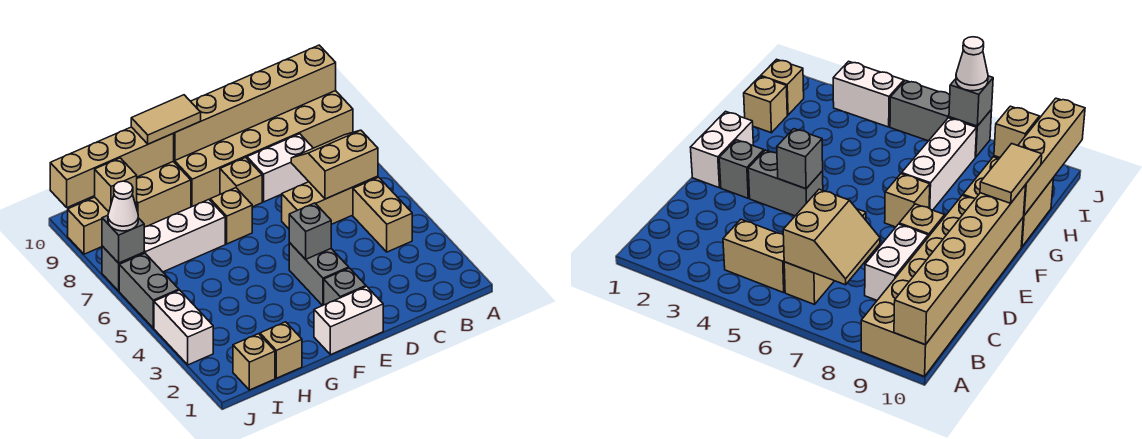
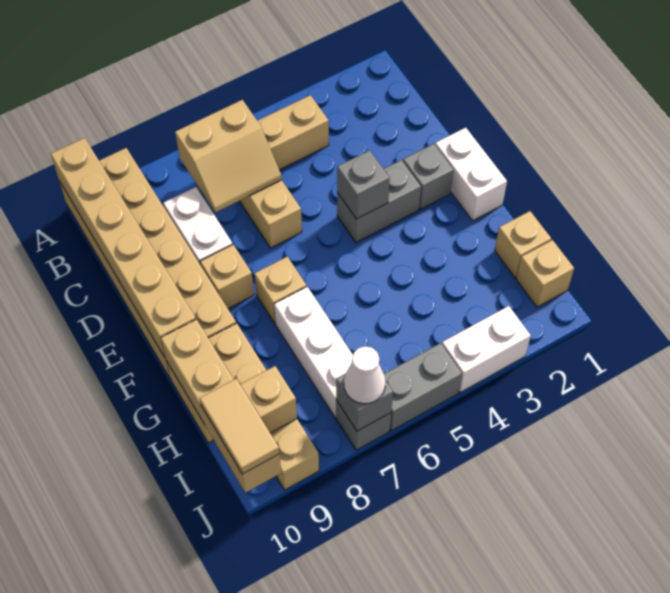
tan 2x2 slope [291,130,378,199] -> tan 2x2 slope turned to [175,100,282,213]
tan 1x2 tile [131,95,201,144] -> tan 1x2 tile moved to [200,379,279,474]

